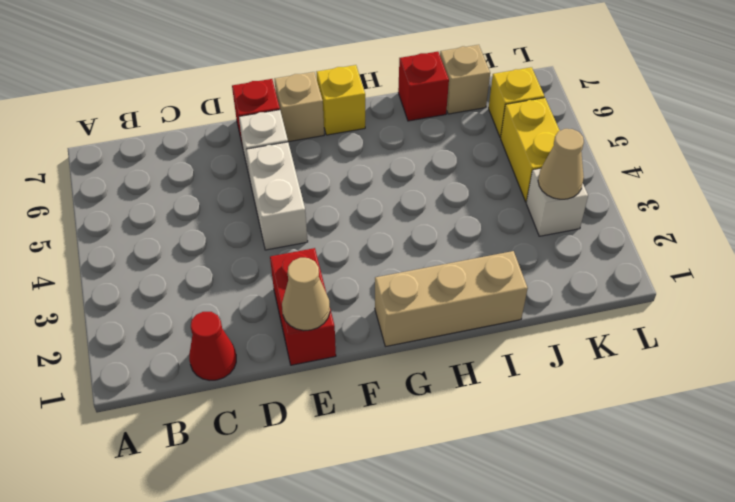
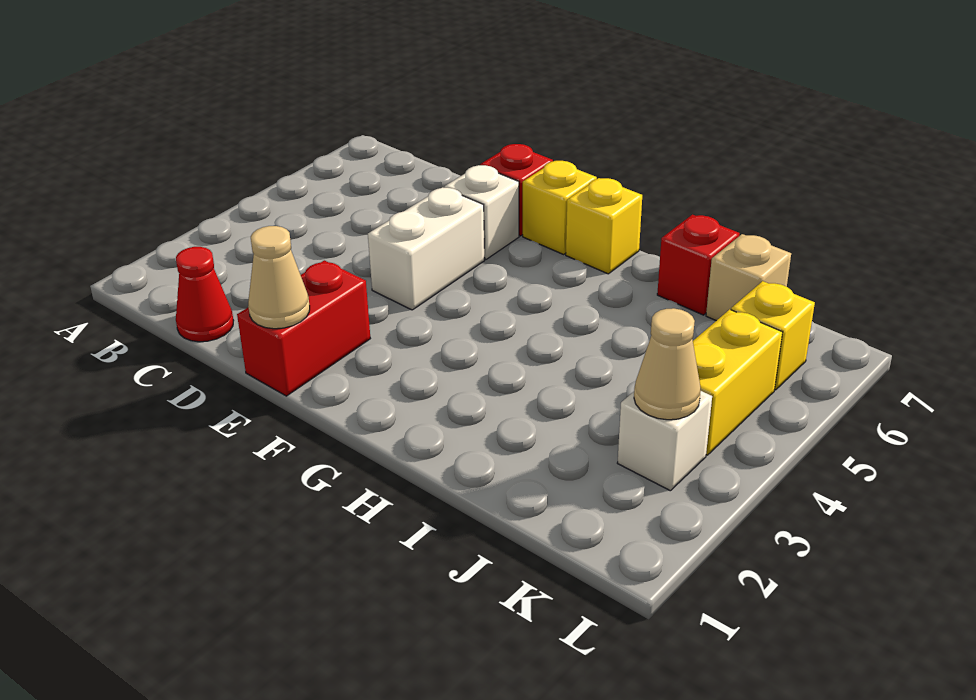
tan 1x1 brick [275,72,324,142] -> yellow 1x1 brick [523,161,597,254]
tan 1x3 brick [375,251,528,346] -> none

